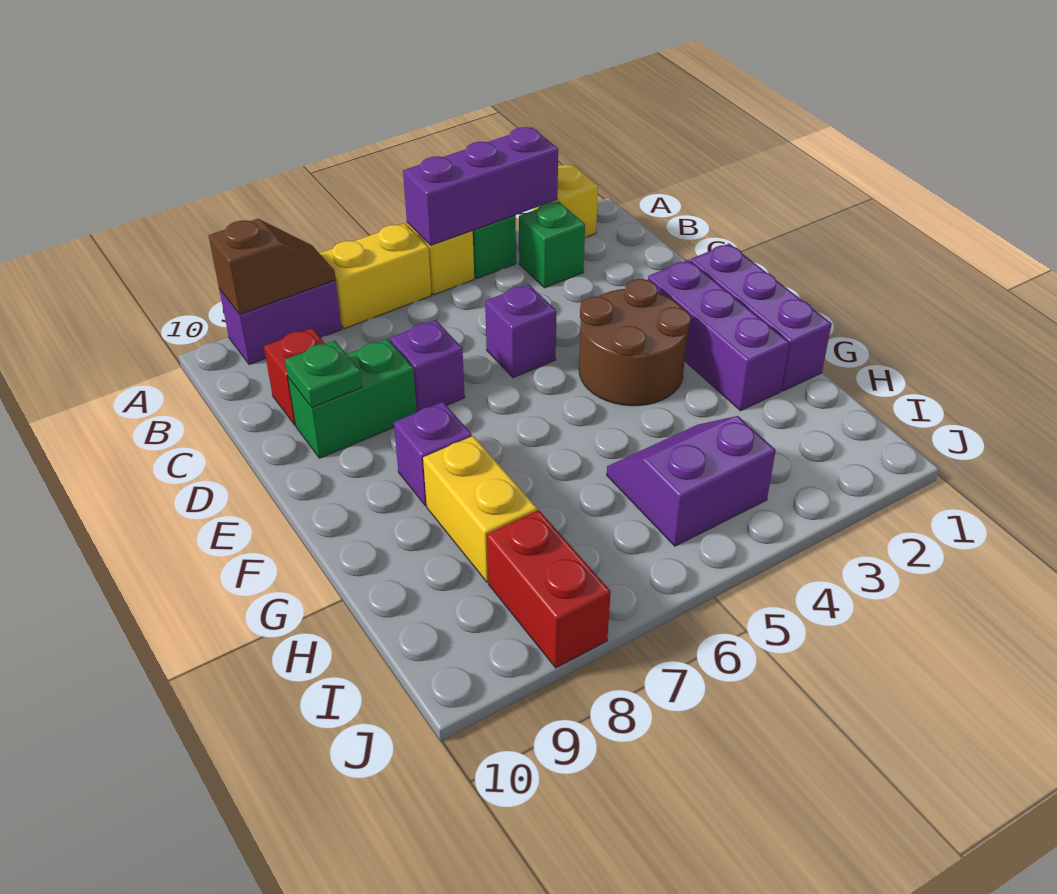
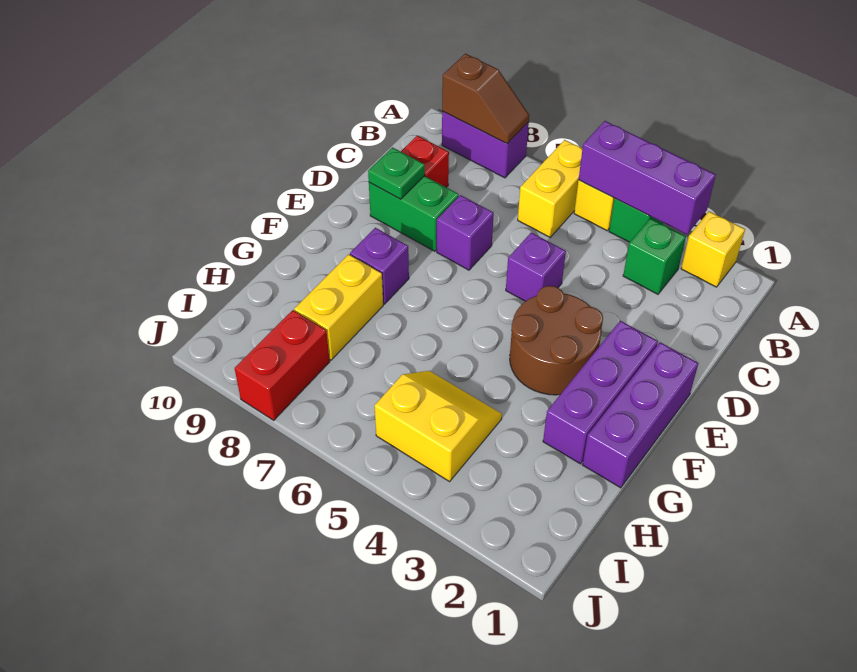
yellow 1x2 brick [319,223,431,329] -> yellow 1x2 brick turned to [518,140,582,237]
purple 2x2 slope [607,416,776,546] -> yellow 2x2 slope [374,371,502,482]

